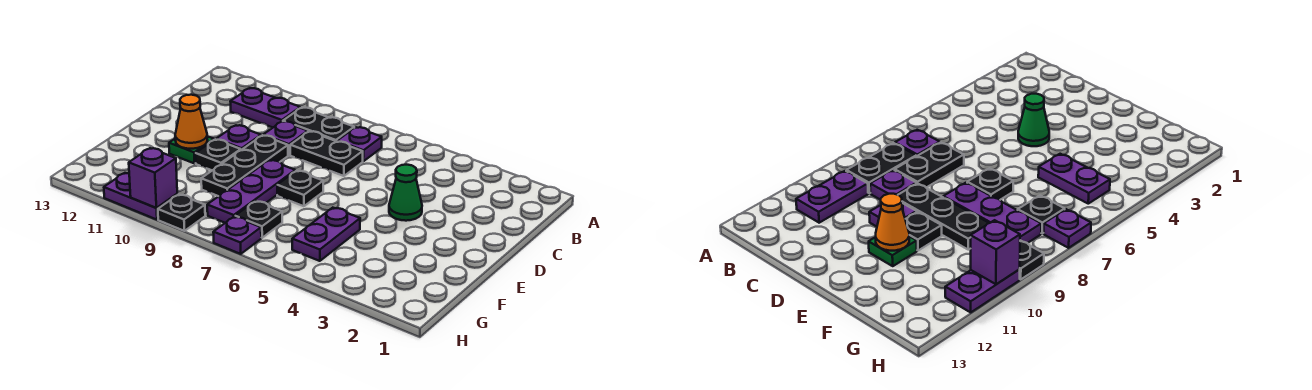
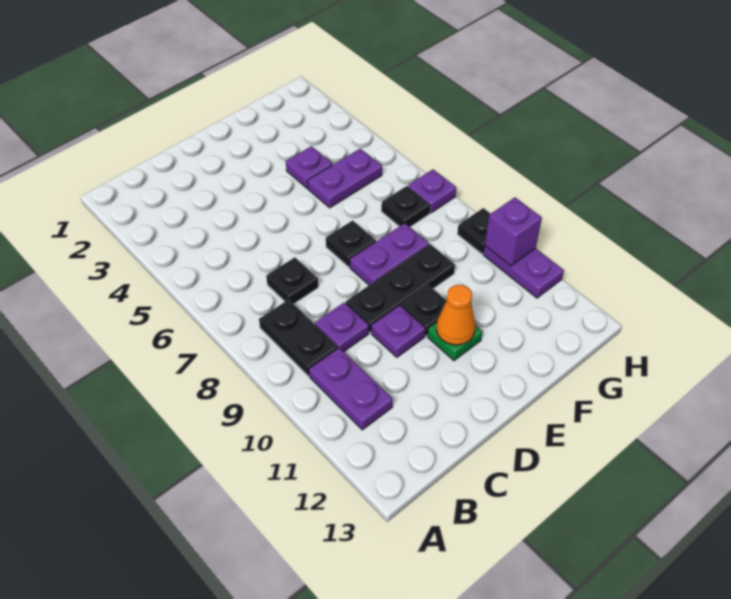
purple 1x1 plate [337,127,382,161] -> purple 1x1 plate moved to [286,146,333,189]
black 1x2 plate [290,131,363,176] -> black 1x1 plate [266,257,318,304]
green 1x1 cone [389,165,422,221] -> none
purple 1x3 plate [207,160,295,223] -> purple 1x2 plate [350,223,429,285]

